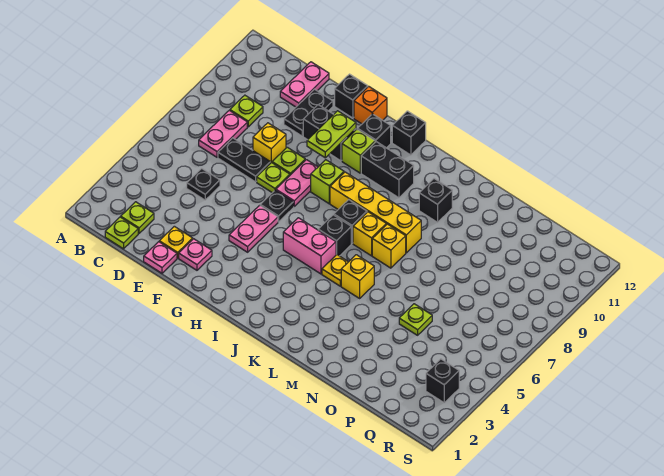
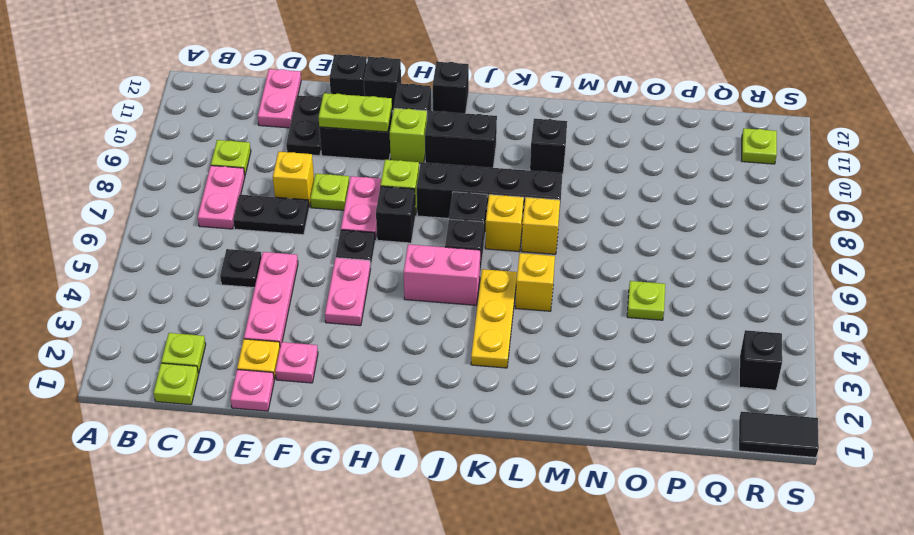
none -> pink 1x3 plate [244,252,298,345]
lime 1x1 plate [257,162,290,193] -> lime 1x1 plate moved to [742,128,777,164]
lime 1x2 plate [307,111,356,158] -> lime 1x2 plate turned to [319,93,392,132]
orange 1x1 brick [354,86,387,124] -> black 1x1 brick [364,57,401,111]
none -> black 1x1 brick [376,186,415,243]
yellow 1x4 brick [330,172,421,253] -> black 1x4 brick [417,162,563,218]
yellow 1x1 plate [322,255,348,286] -> yellow 1x3 plate [471,269,517,368]
none -> black 1x2 tile [739,412,819,457]

